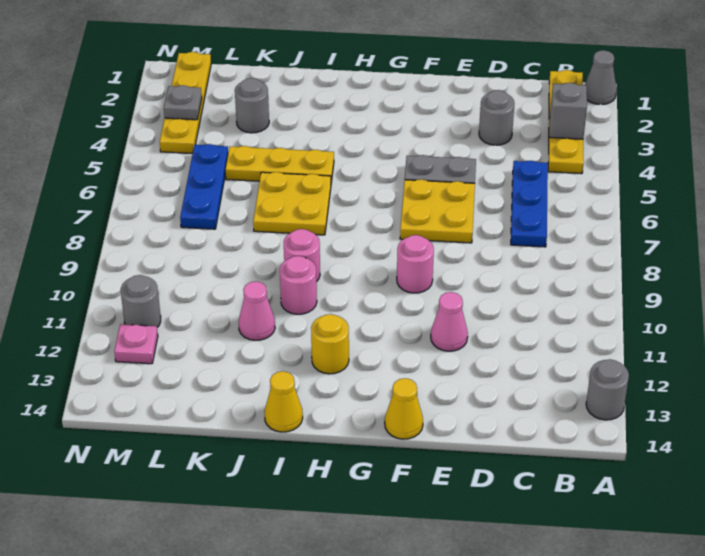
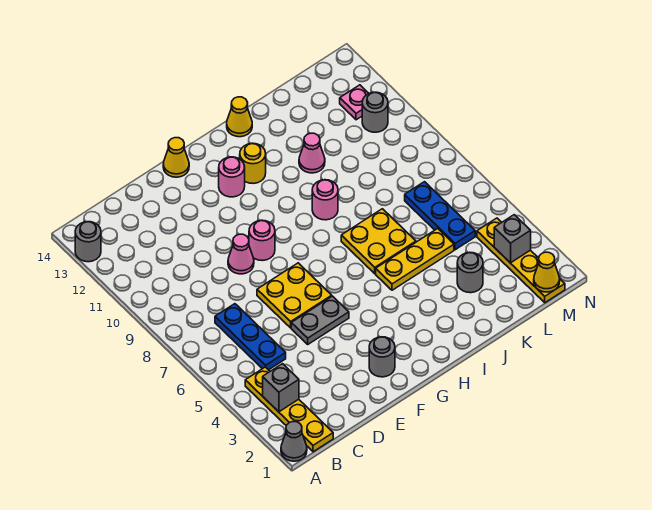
grey 1x1 round brick [479,90,515,145] -> grey 1x1 round brick moved to [369,337,395,377]
pink 1x1 cone [431,292,468,351] -> pink 1x1 cone moved to [228,234,254,274]
pink 1x1 round brick [280,256,317,314] -> pink 1x1 round brick moved to [219,157,245,197]
none -> yellow 1x1 cone [534,252,560,292]
grey 1x1 plate [164,85,202,120] -> grey 1x1 brick [494,215,531,263]

